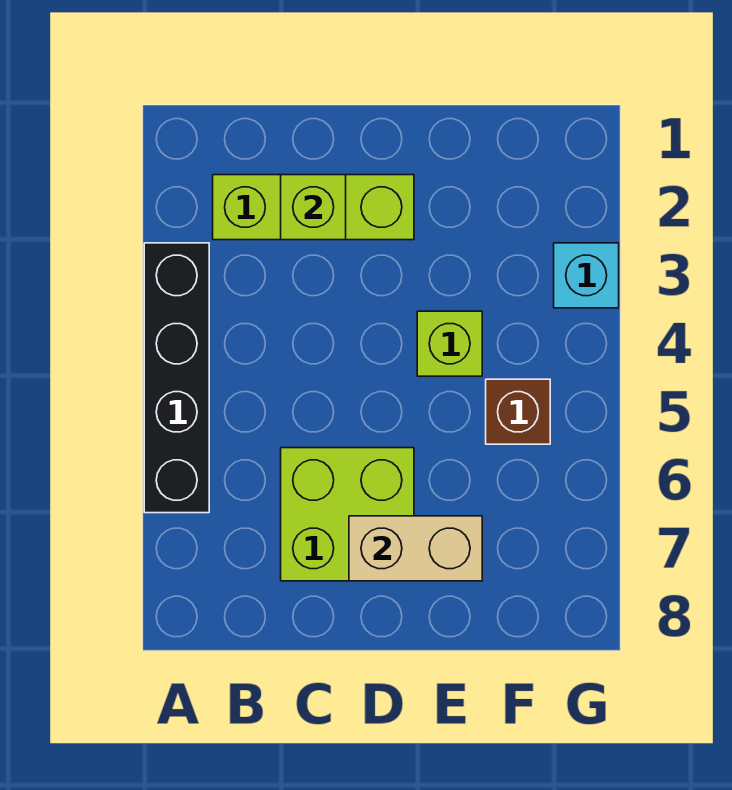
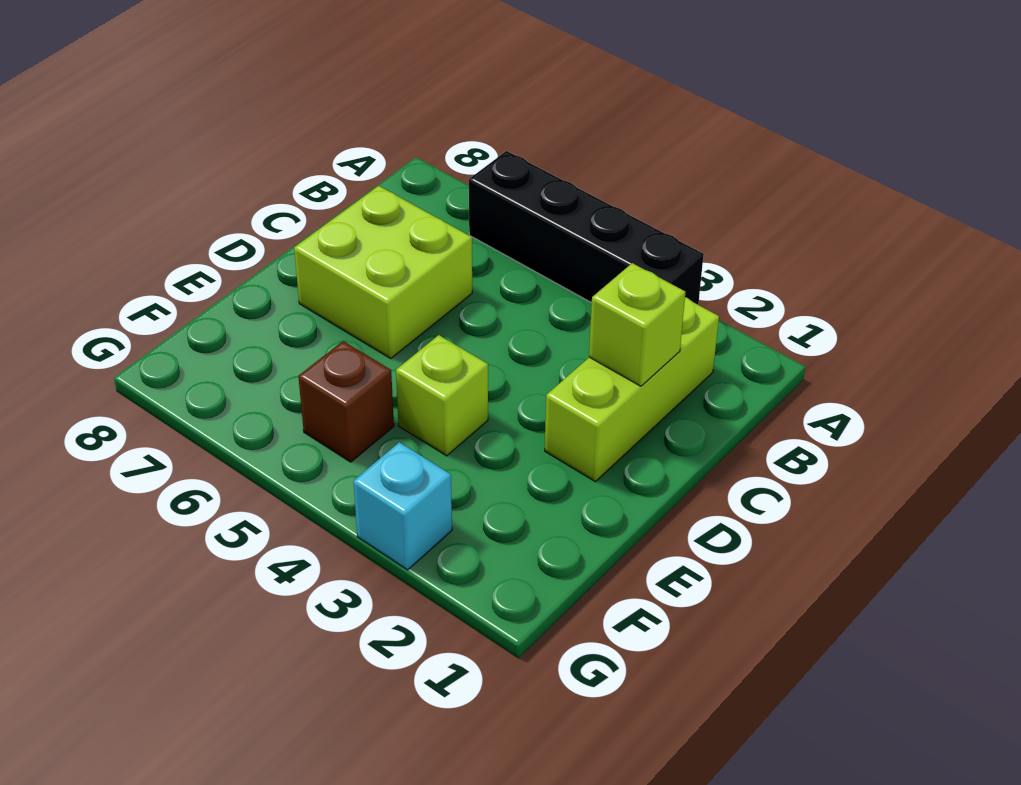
tan 1x2 brick [349,516,482,581] -> none

